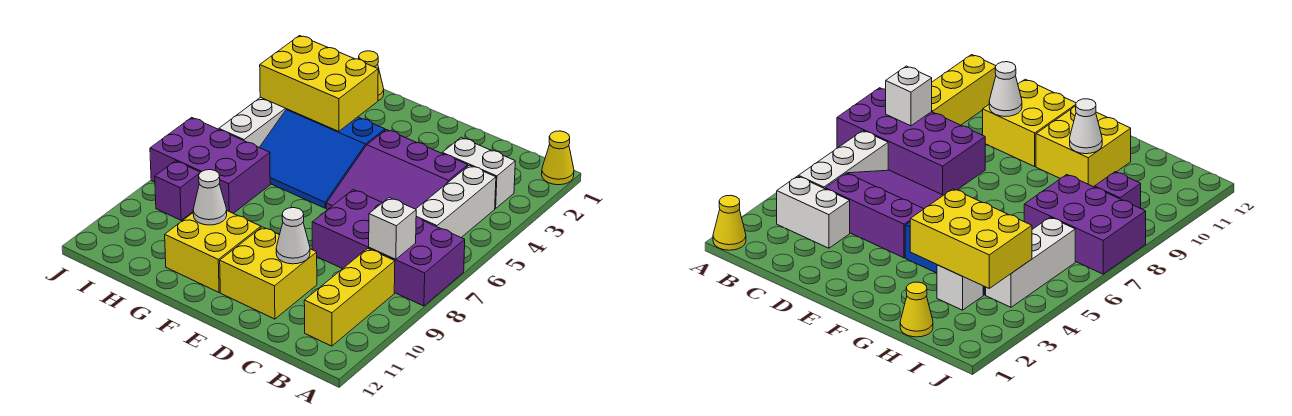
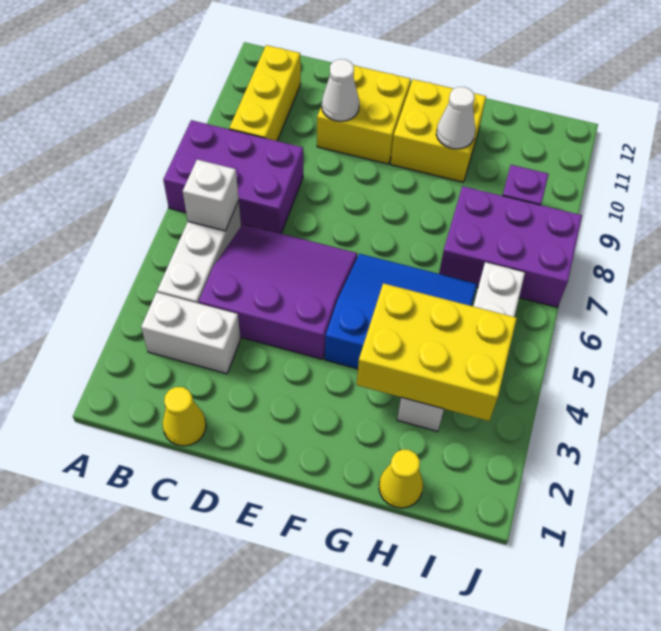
yellow 1x1 cone [542,131,574,185] -> yellow 1x1 cone moved to [163,387,206,446]
purple 2x4 brick [312,190,465,306] -> purple 2x3 brick [163,120,303,233]
white 1x1 brick [369,198,416,260] -> white 1x1 brick moved to [183,160,239,231]

